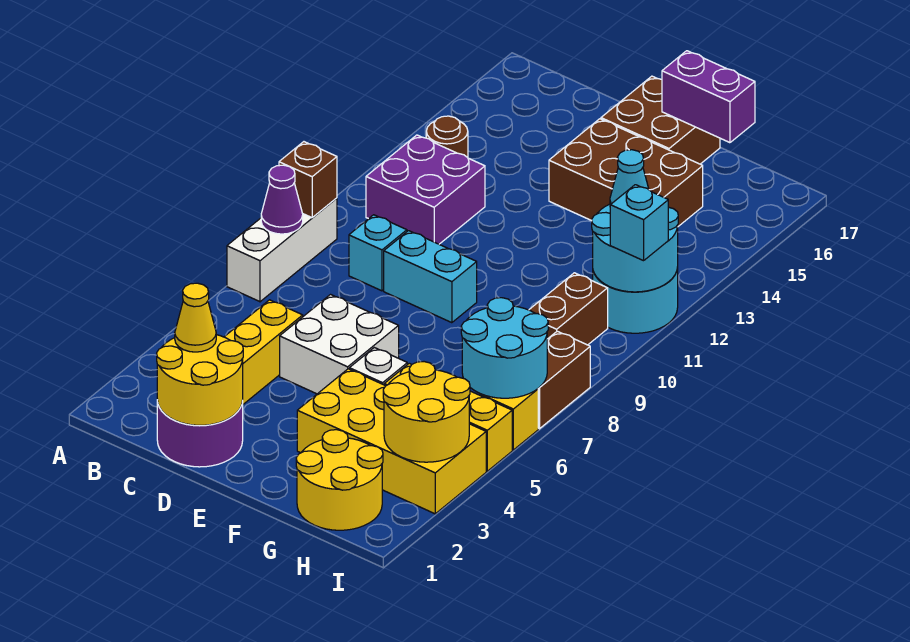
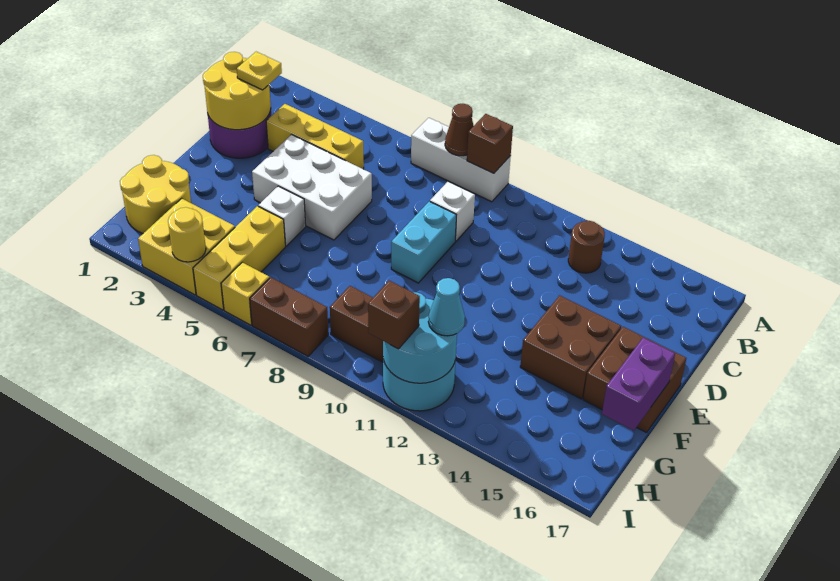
purple 1x1 cone [261,165,303,234] -> brown 1x1 cone [445,104,474,156]
purple 2x2 brick [366,135,485,244] -> none
yellow 1x1 cone [175,283,216,352] -> yellow 1x1 plate [237,52,282,90]
cyan 1x1 brick [349,215,407,291] -> white 1x1 brick [430,182,475,241]
white 2x2 brick [280,295,399,394] -> white 2x3 brick [252,135,372,240]
brown 2x3 brick [549,119,703,226] -> brown 2x2 brick [520,295,621,399]
yellow 2x4 brick [297,369,486,514] -> yellow 2x2 brick [138,198,235,295]
yellow 2x2 round brick [383,362,470,462] -> yellow 1x1 round brick [168,207,206,262]
cyan 2x2 round brick [461,298,548,398] -> none
cyan 1x1 brick [610,185,668,261] -> brown 1x1 brick [368,281,420,349]

